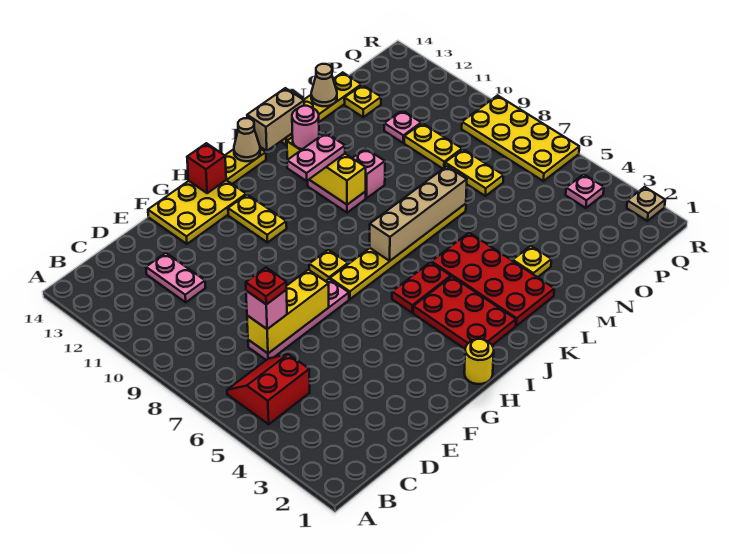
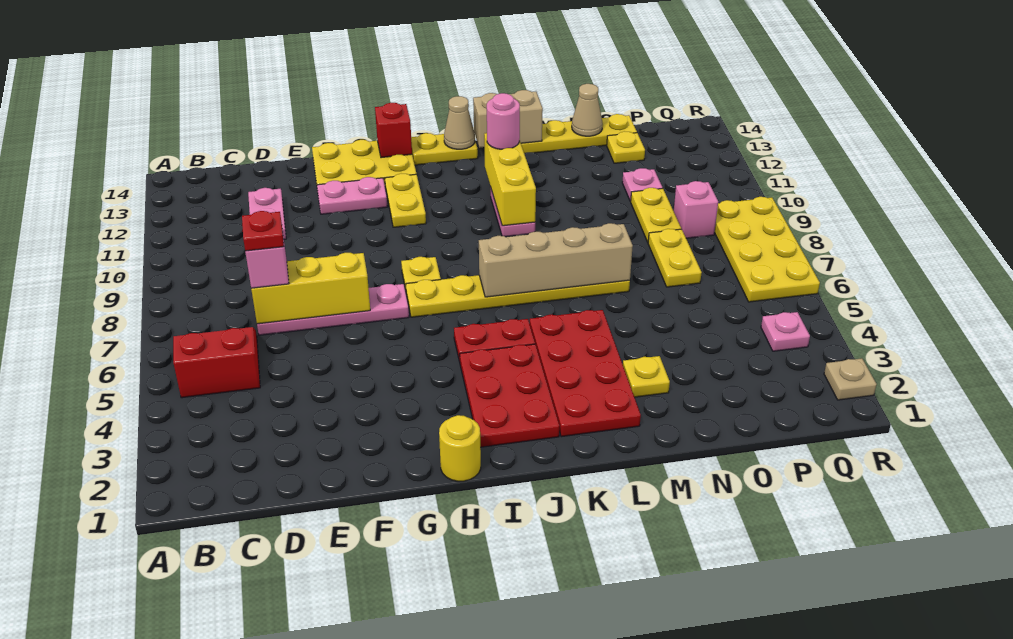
pink 1x2 plate [287,133,345,181] -> pink 1x2 plate moved to [317,177,388,214]
pink 1x1 brick [353,149,385,198] -> pink 1x1 brick moved to [674,181,718,238]

